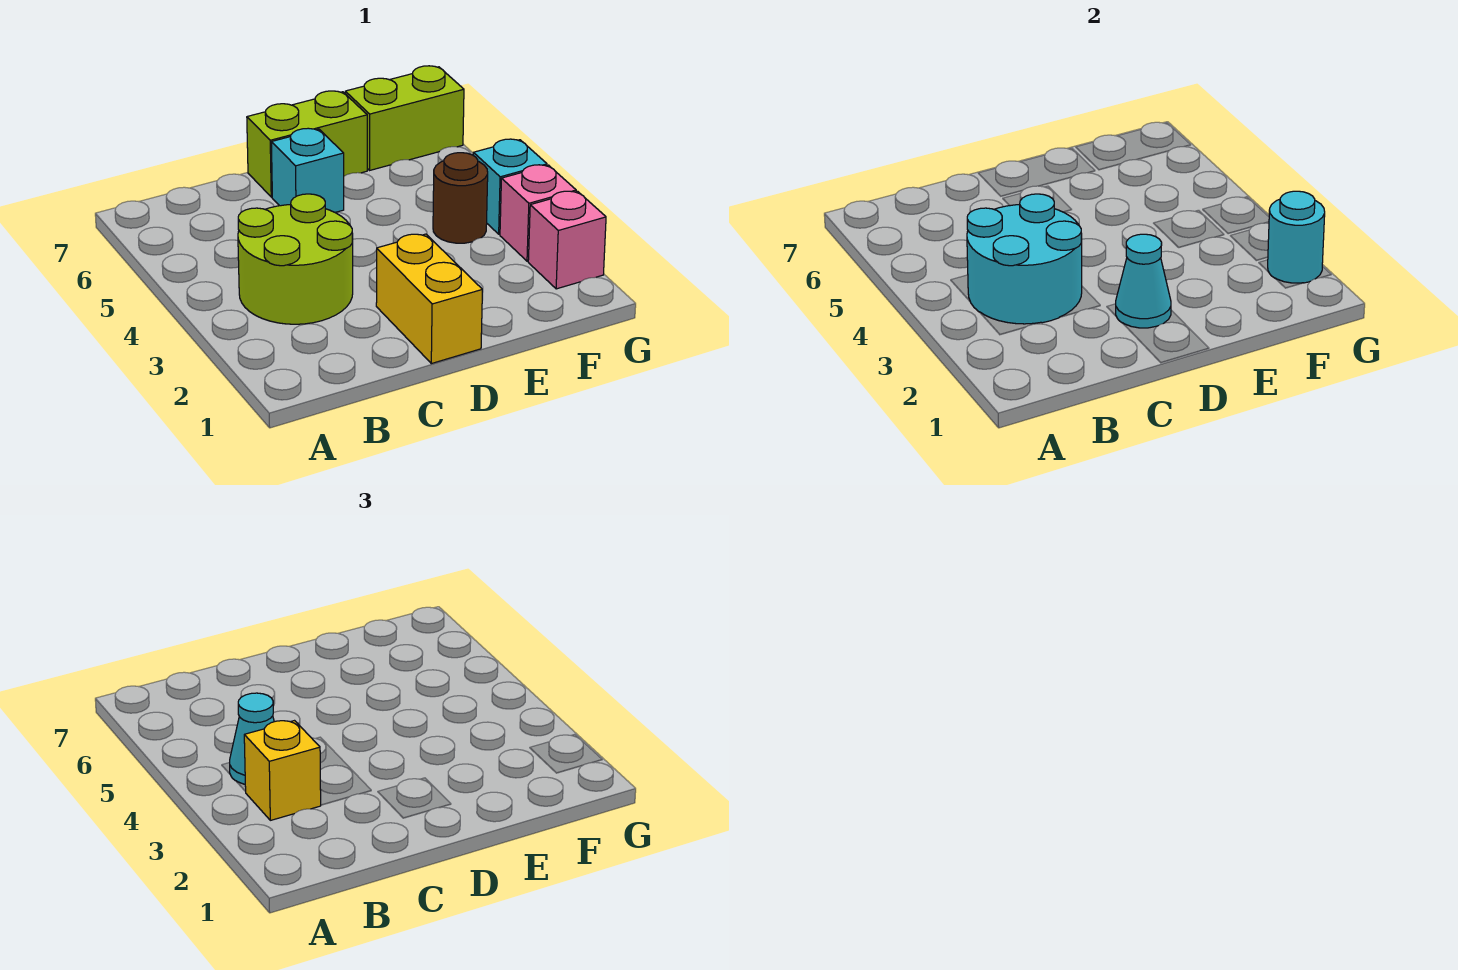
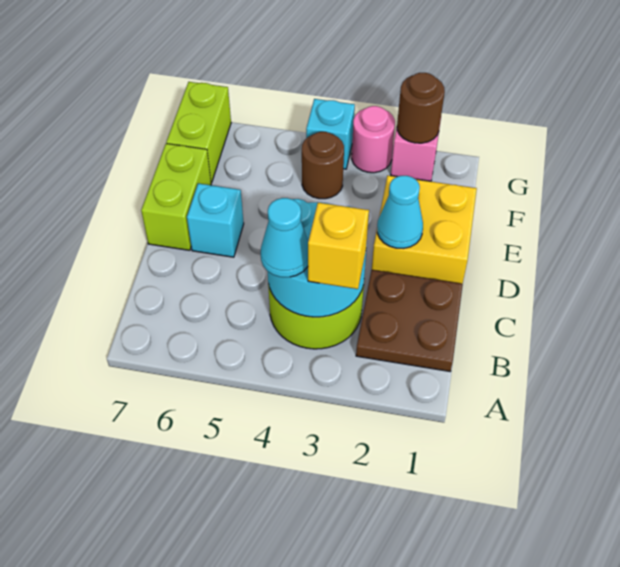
none -> brown 2x2 plate [356,270,463,371]
yellow 1x2 brick [376,234,482,364] -> yellow 2x2 brick [372,175,477,284]
cyan 1x1 round brick [1268,191,1325,283] -> brown 1x1 round brick [397,73,445,143]
pink 1x1 brick [500,165,576,261] -> pink 1x1 round brick [352,106,395,173]

